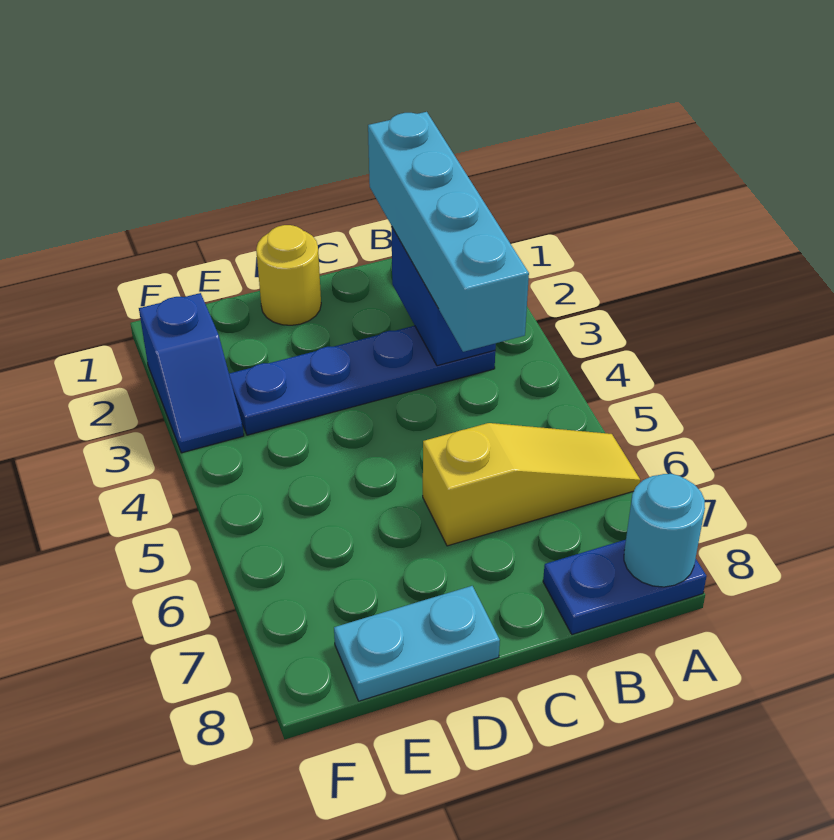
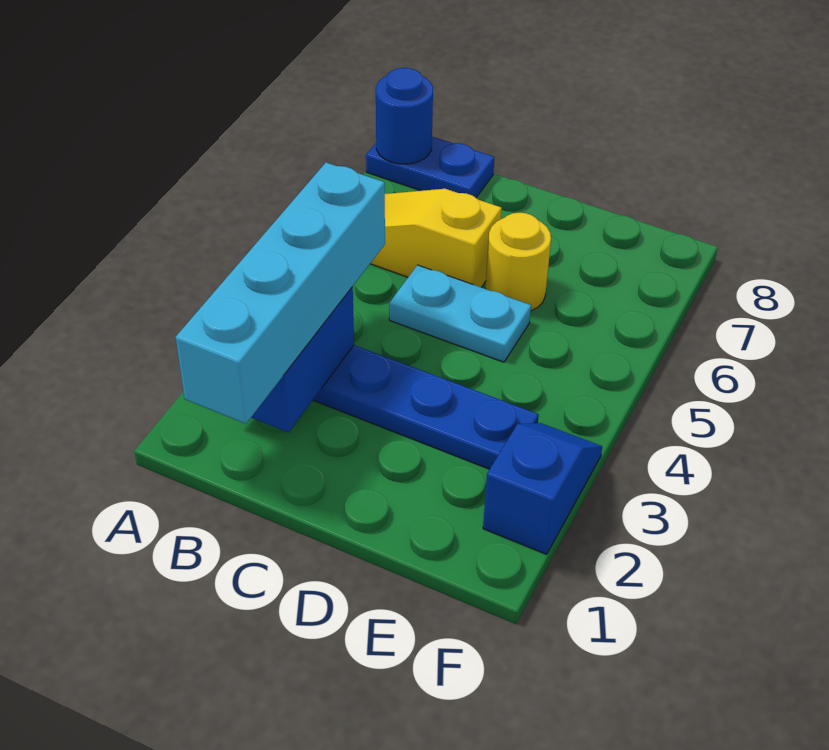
cyan 1x1 round brick [624,474,705,587] -> blue 1x1 round brick [376,68,433,164]
yellow 1x1 round brick [256,225,321,325] -> yellow 1x1 round brick moved to [486,213,551,311]
cyan 1x2 plate [334,586,500,701] -> cyan 1x2 plate moved to [389,265,531,362]

